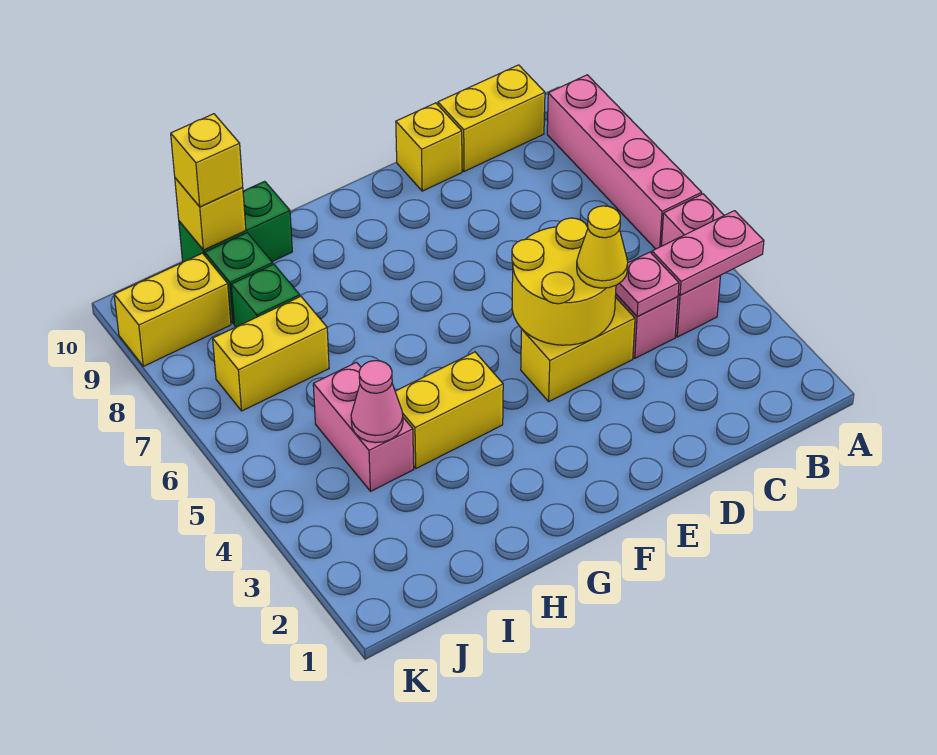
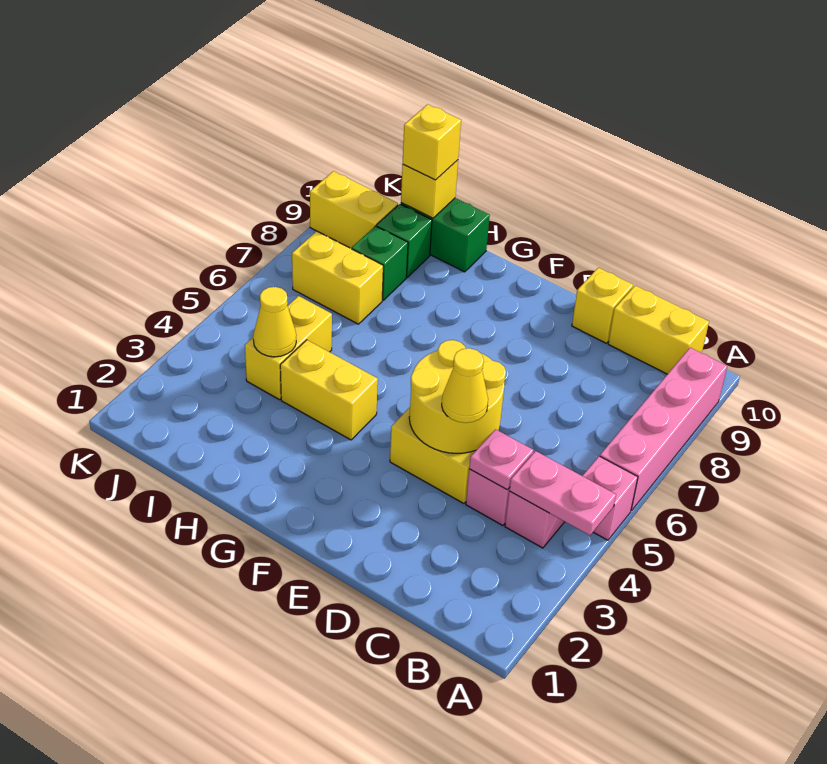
pink 1x2 brick [313,362,414,491] -> yellow 1x2 brick [245,296,332,400]
pink 1x1 cone [351,361,403,443] -> yellow 1x1 cone [253,287,296,357]

